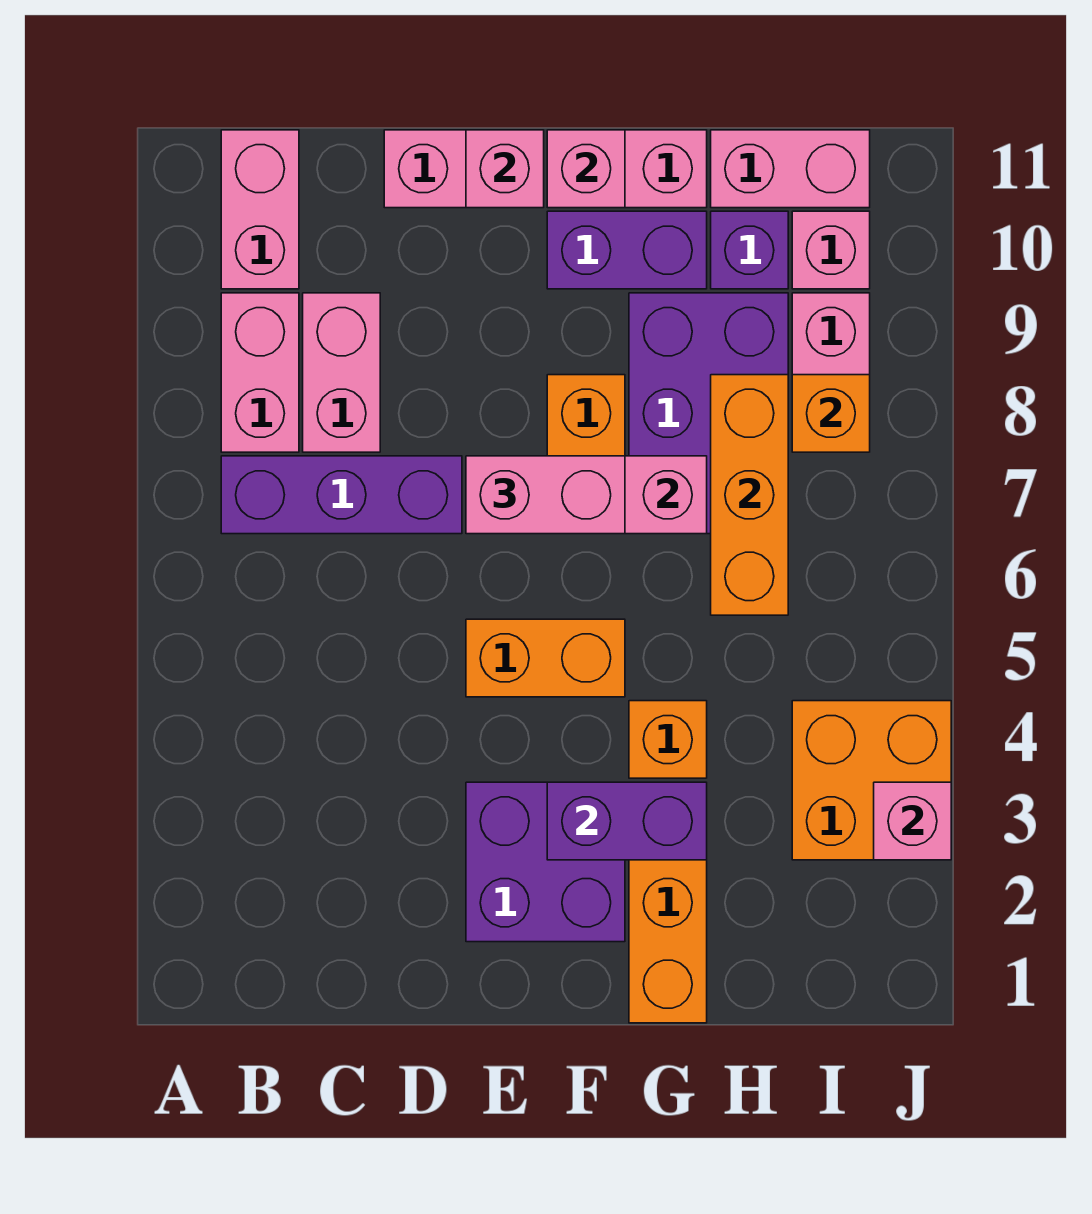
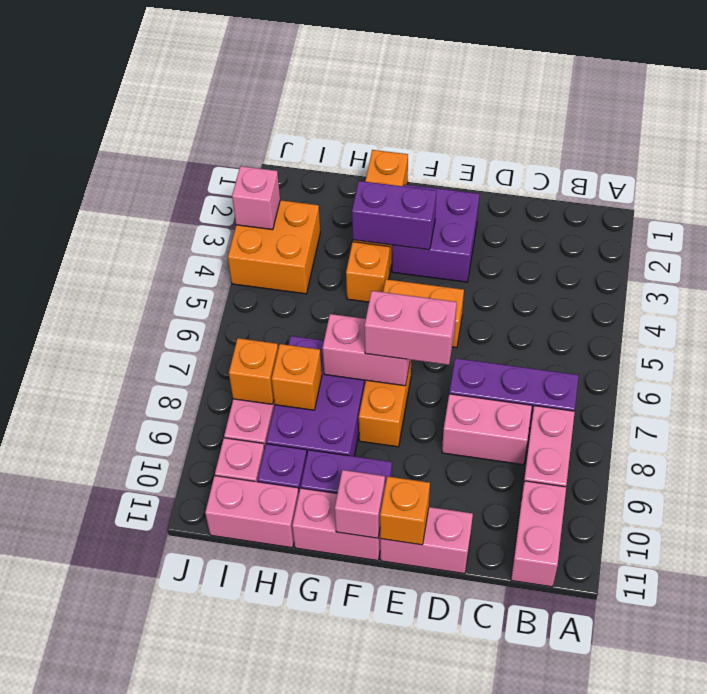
pink 1x2 brick [303,293,380,452] -> pink 1x2 brick turned to [442,394,532,464]
pink 1x1 brick [466,130,544,208] -> orange 1x1 brick [380,476,430,545]
orange 1x3 brick [711,375,788,615] -> orange 1x1 brick [272,344,322,410]

